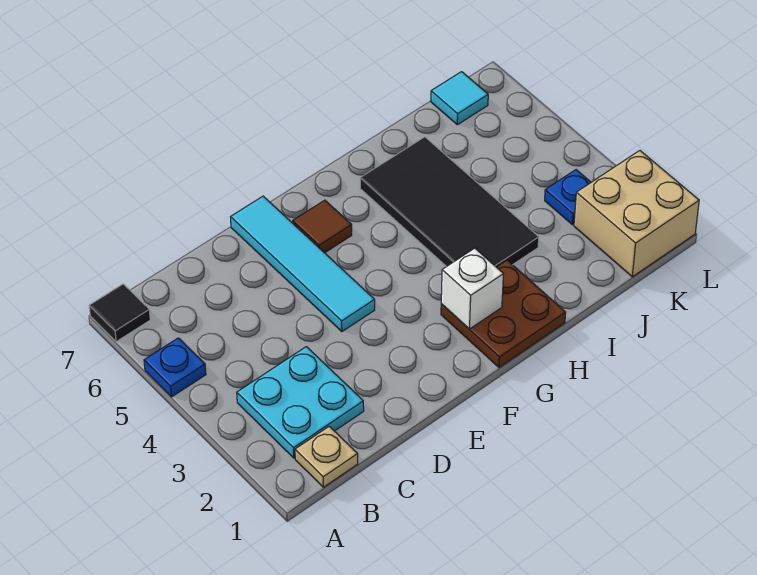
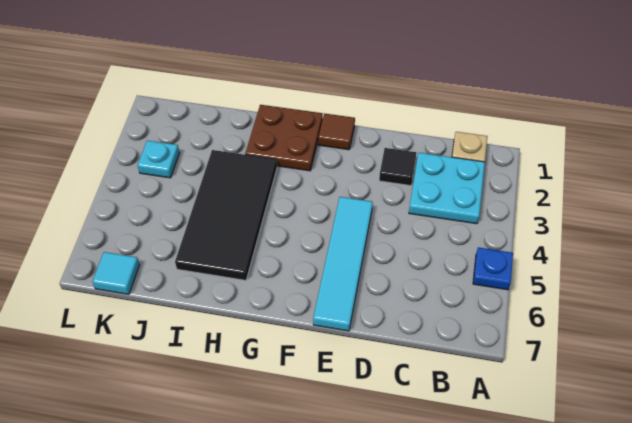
black 1x1 tile [89,284,150,342] -> black 1x1 tile moved to [379,148,416,186]
brown 1x1 tile [293,200,352,253] -> brown 1x1 tile moved to [318,113,355,150]
white 1x1 brick [441,248,503,329] -> none
tan 2x2 brick [574,151,699,277] -> none
blue 1x1 plate [545,170,591,225] -> cyan 1x1 plate [138,141,179,178]

